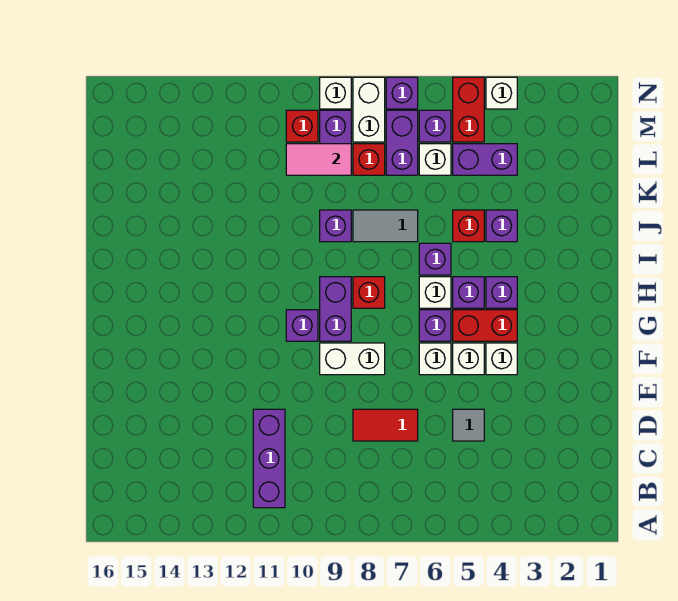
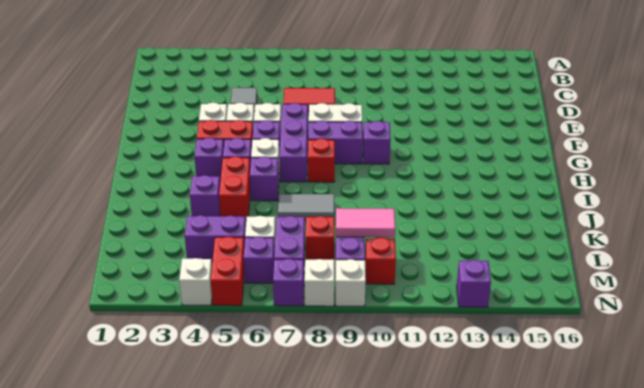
purple 1x3 brick [253,409,285,508] -> purple 1x3 brick moved to [279,103,308,182]
purple 1x2 brick [320,277,351,341] -> purple 1x2 brick turned to [308,121,363,164]
red 1x1 brick [453,210,484,242] -> red 1x2 brick [219,156,250,220]
purple 1x1 brick [320,210,351,242] -> purple 1x1 brick moved to [457,260,491,307]
white 1x2 brick [353,77,385,142] -> white 1x1 brick [304,259,334,306]

